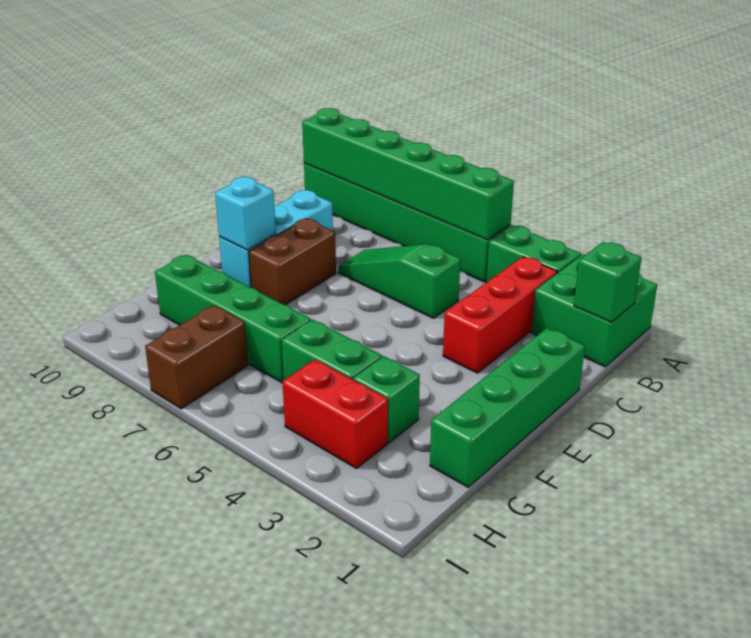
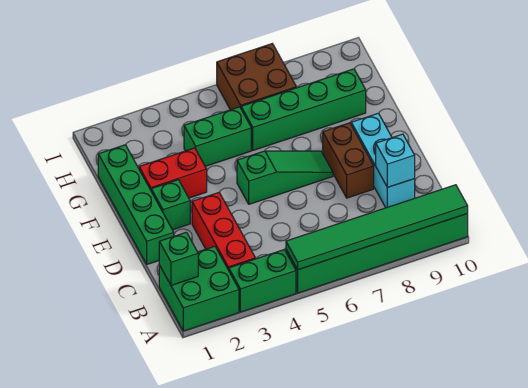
green 1x6 brick [302,108,514,240] -> green 1x6 tile [286,185,468,270]
green 1x3 slope [339,244,461,318] -> green 1x3 slope moved to [237,151,333,204]
cyan 1x1 brick [215,177,276,250] -> cyan 1x1 brick moved to [376,134,415,187]
green 1x1 brick [353,356,420,443] -> green 1x1 brick moved to [151,180,190,230]
red 1x2 brick [282,360,388,468] -> red 1x2 brick moved to [139,148,207,198]
brown 1x2 brick [145,305,248,409] -> brown 2x2 brick [217,44,296,110]

